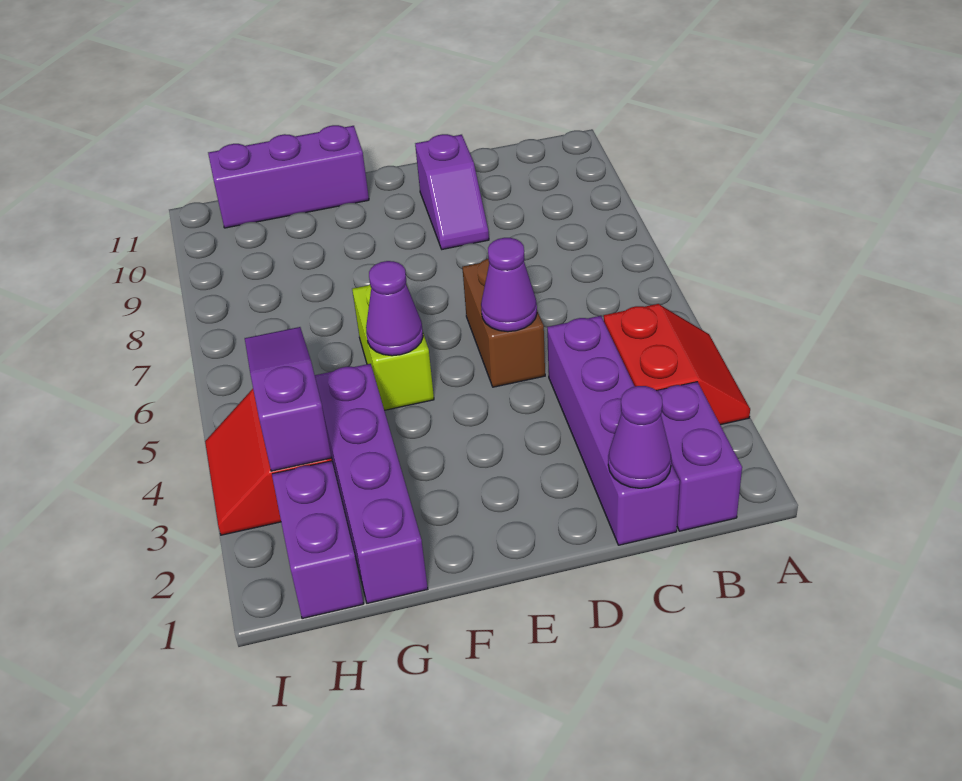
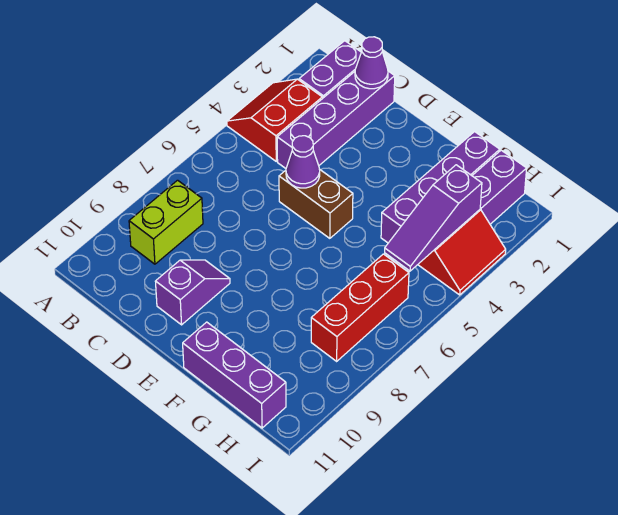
brown 1x2 brick [462,259,545,387] -> brown 1x2 brick turned to [279,170,353,238]
lime 1x2 brick [352,285,434,410] -> lime 1x2 brick moved to [129,180,203,264]
purple 1x1 cone [366,261,423,356] -> none
none -> red 1x3 brick [311,254,409,361]

